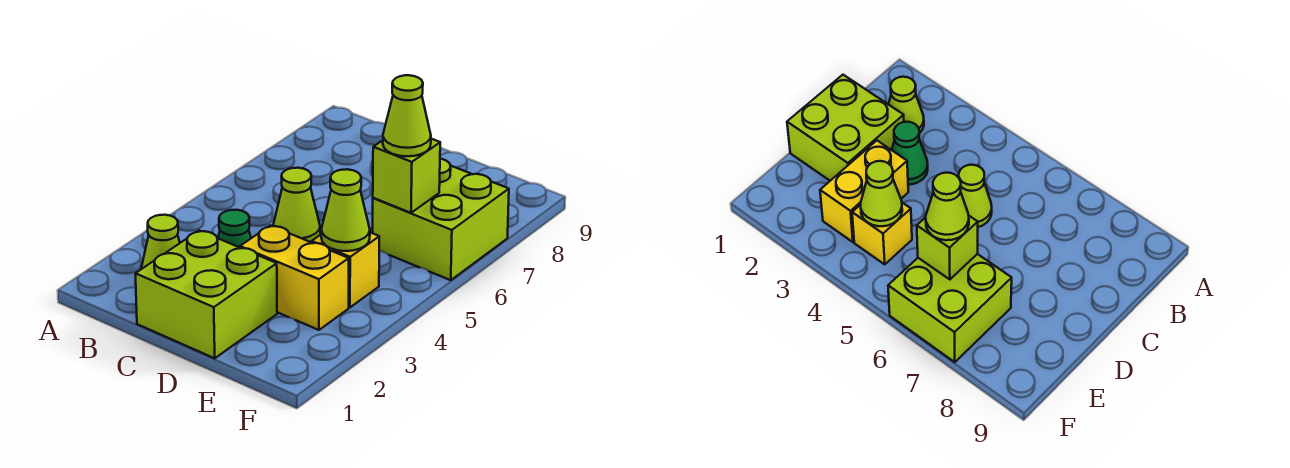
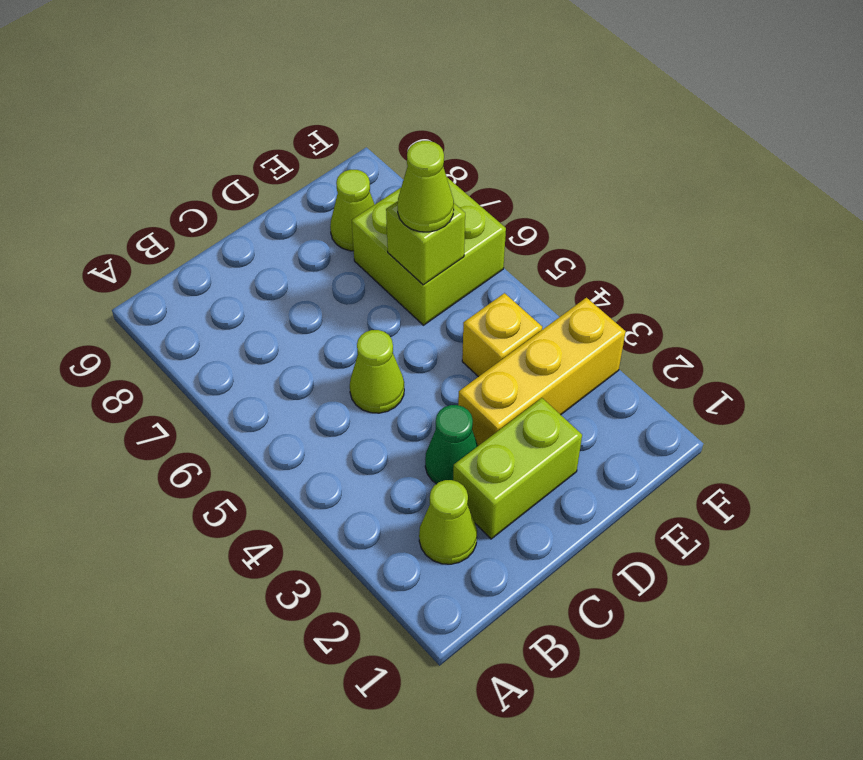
lime 2x2 brick [135,231,277,358] -> lime 1x2 brick [453,398,582,539]
yellow 1x2 brick [240,226,349,330] -> yellow 1x3 brick [458,298,626,446]
lime 1x1 cone [321,169,370,251] -> lime 1x1 cone moved to [330,170,375,251]

